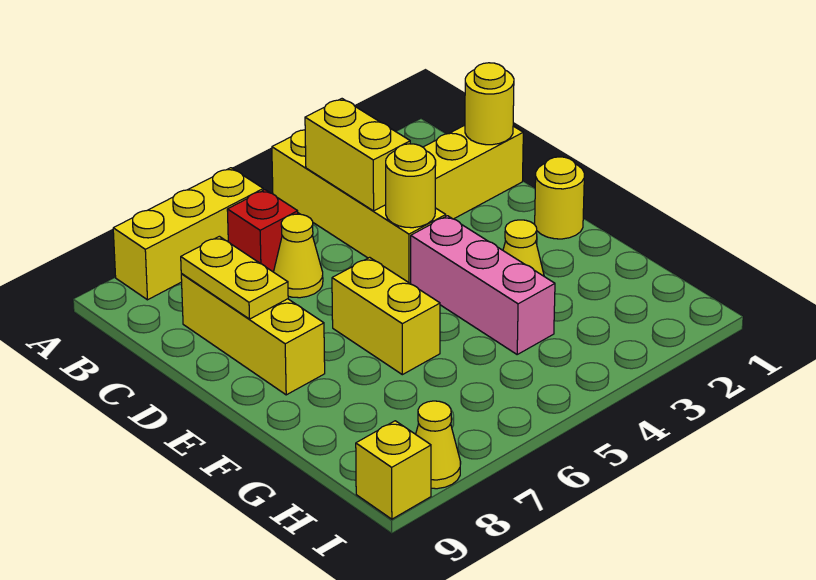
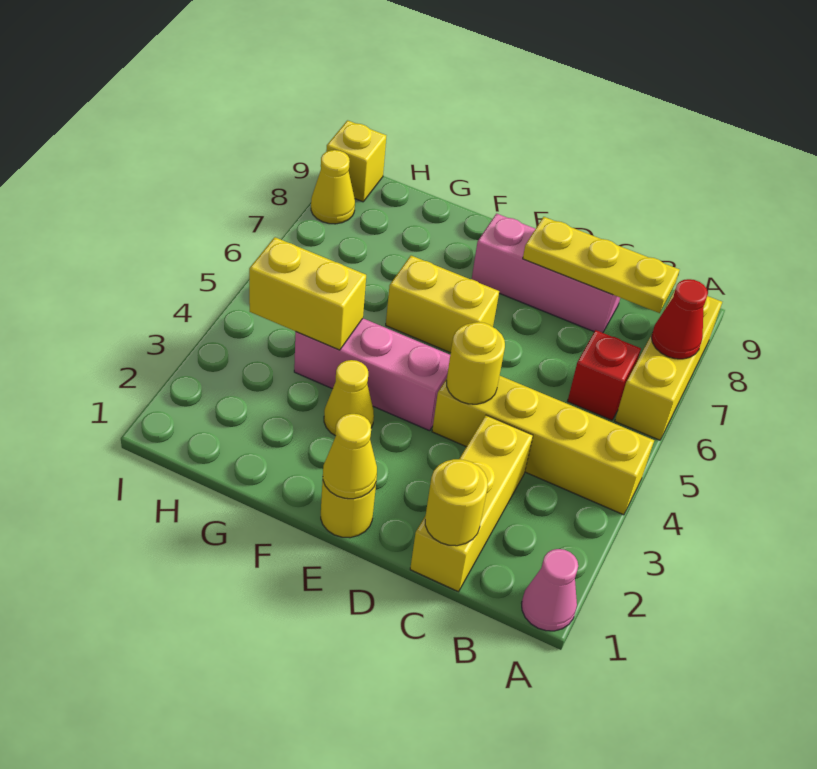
none -> pink 1x1 cone [522,549,578,631]
none -> red 1x1 cone [651,279,708,359]
yellow 1x2 brick [305,99,410,211] -> yellow 1x2 brick moved to [249,237,366,350]
yellow 1x1 cone [274,214,323,298] -> yellow 1x1 cone moved to [323,414,377,499]
yellow 1x3 brick [181,274,325,395] -> pink 1x3 brick [472,214,620,333]
yellow 1x2 plate [181,236,288,319] -> yellow 1x3 plate [523,217,679,313]

